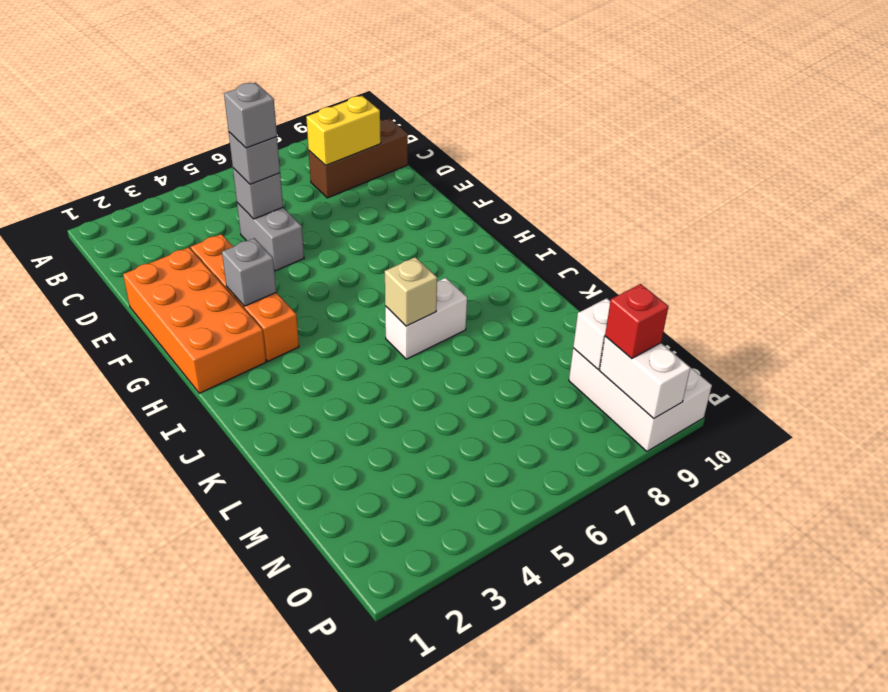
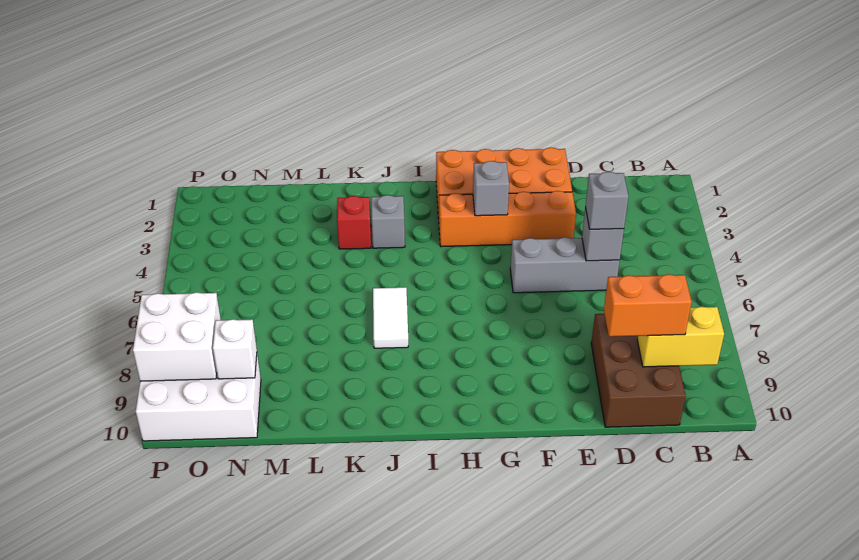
brown 1x3 brick [309,119,408,198] -> brown 2x3 brick [591,314,686,427]
yellow 1x2 brick [306,96,381,165] -> yellow 1x2 brick turned to [637,306,724,367]
none -> orange 1x2 brick [604,274,692,337]
grey 1x2 brick [237,203,304,271] -> grey 1x3 brick [510,237,620,293]
grey 1x1 brick [224,82,277,148] -> grey 1x1 brick moved to [371,195,405,248]
white 1x2 brick [385,278,467,359] -> white 1x2 tile [373,287,408,348]
tan 1x1 brick [385,257,437,326] -> none
white 1x2 brick [600,336,690,419] -> white 2x2 brick [133,292,221,381]
red 1x1 brick [605,284,669,359] -> red 1x1 brick moved to [337,196,371,249]

